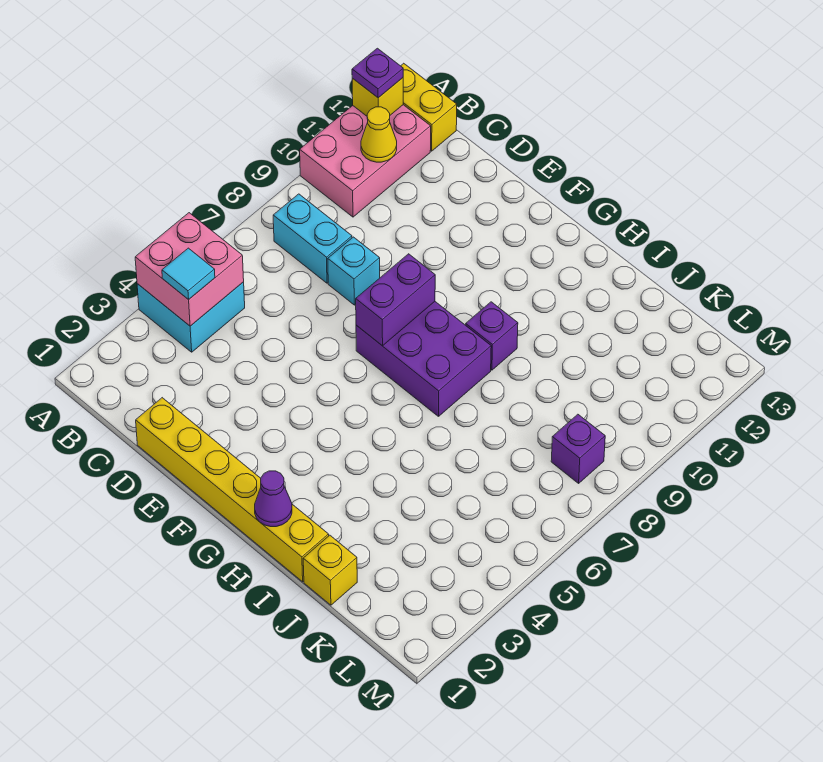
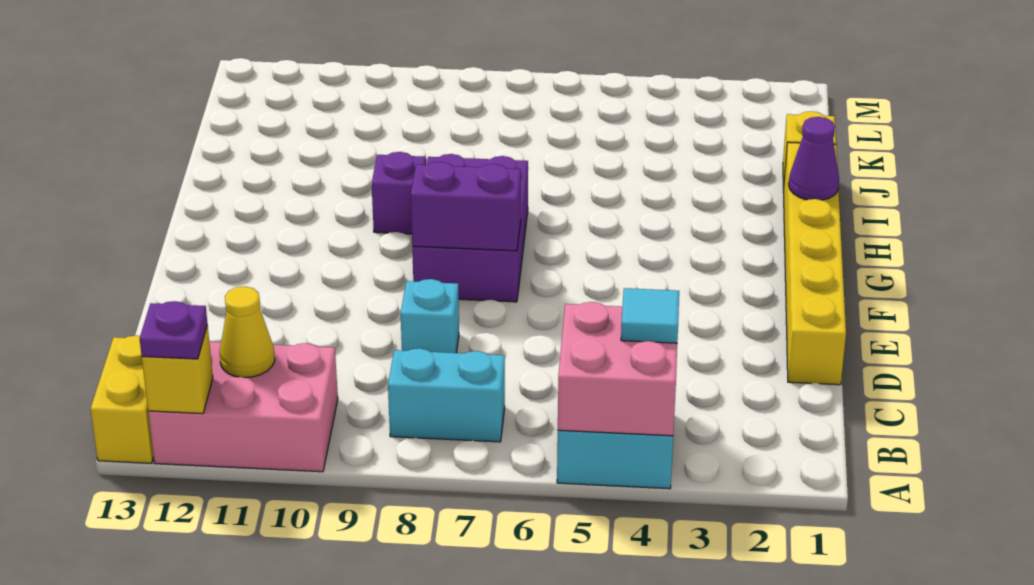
cyan 1x2 brick [273,194,352,283] -> cyan 1x2 brick turned to [388,348,505,442]
purple 1x1 brick [551,414,605,483] -> none

